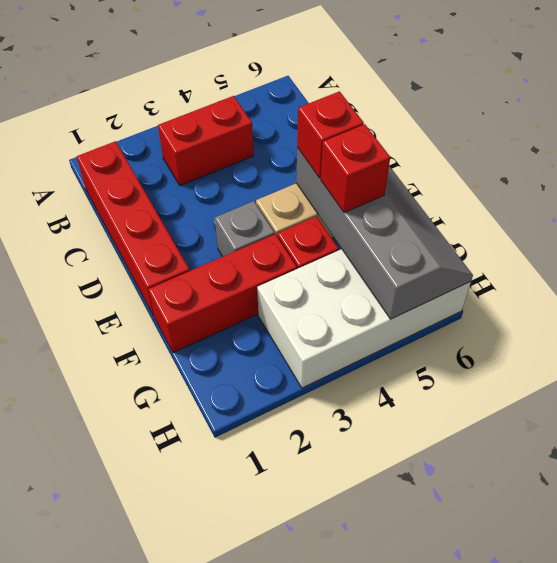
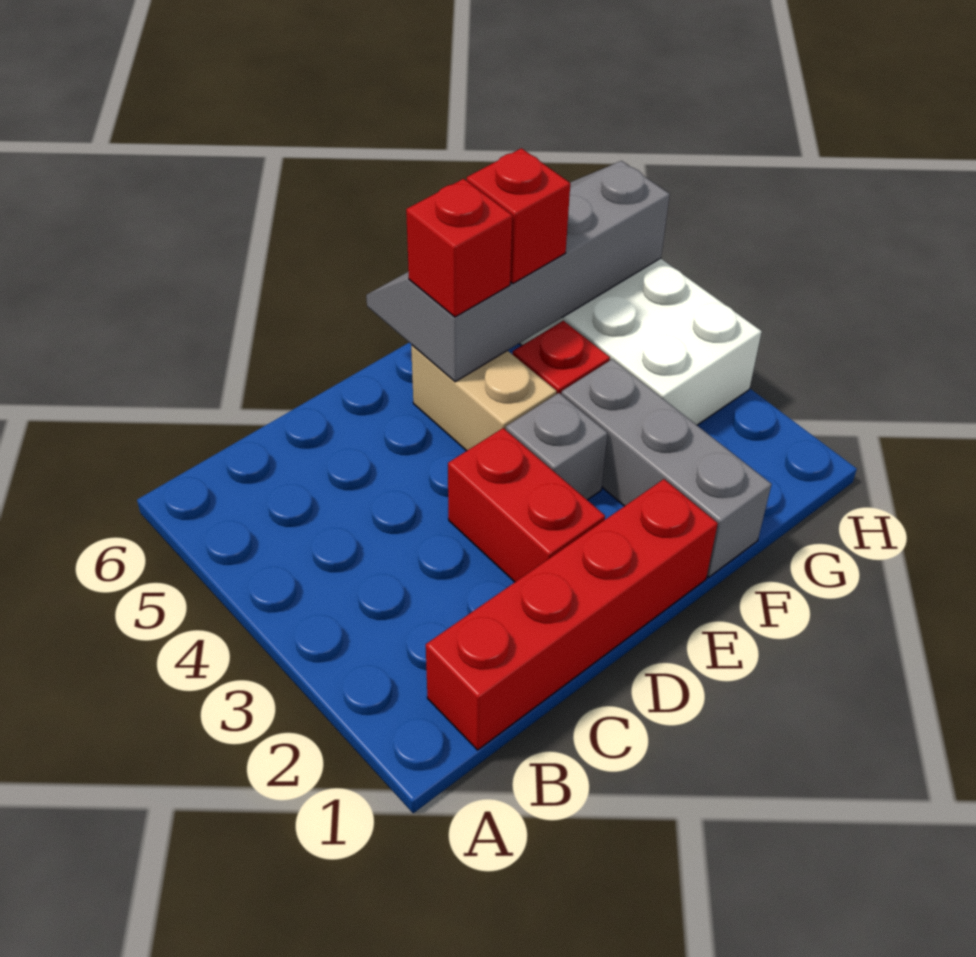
red 1x2 brick [158,96,253,186] -> red 1x2 brick moved to [448,428,605,582]
red 1x3 brick [148,234,297,353] -> grey 1x3 brick [561,359,772,577]

